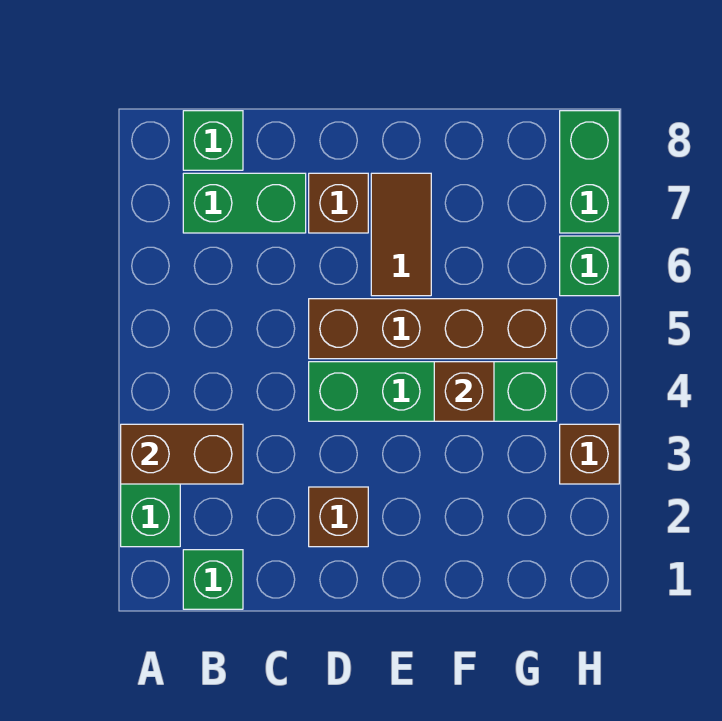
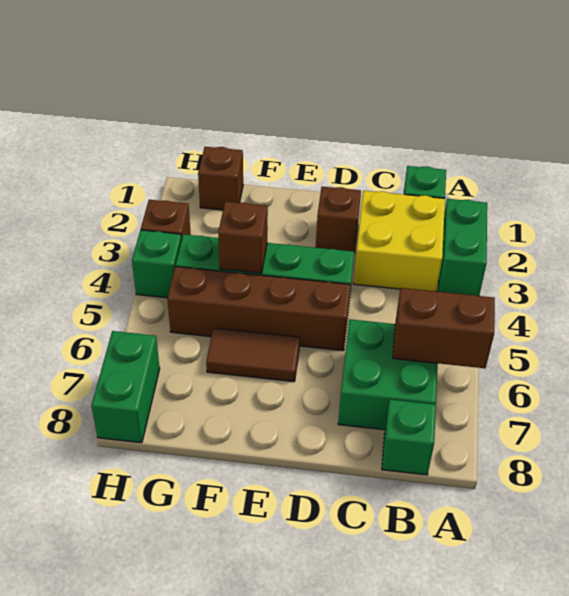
brown 1x2 brick [121,424,243,484] -> brown 1x2 brick moved to [393,288,495,368]
none -> yellow 2x2 brick [353,191,445,291]
green 1x2 brick [183,173,306,233] -> green 2x2 brick [338,319,438,430]
brown 1x1 brick [309,173,368,233] -> brown 1x1 brick moved to [198,147,243,210]
brown 1x2 tile [371,173,431,296] -> brown 1x2 tile turned to [206,328,300,382]
green 1x1 brick [560,236,619,296] -> green 1x1 brick moved to [132,230,182,298]

